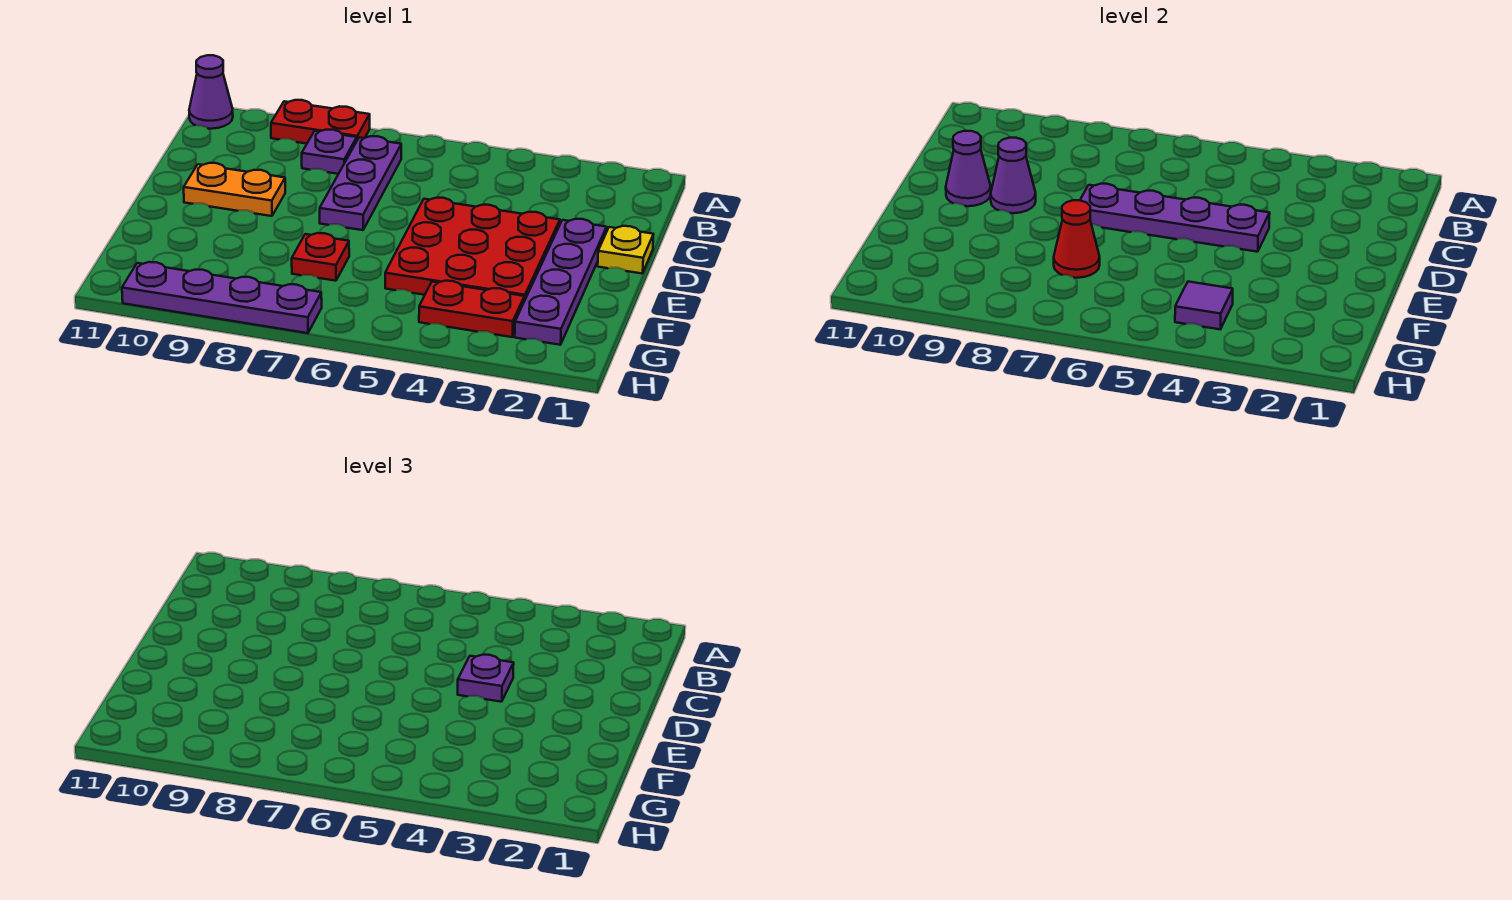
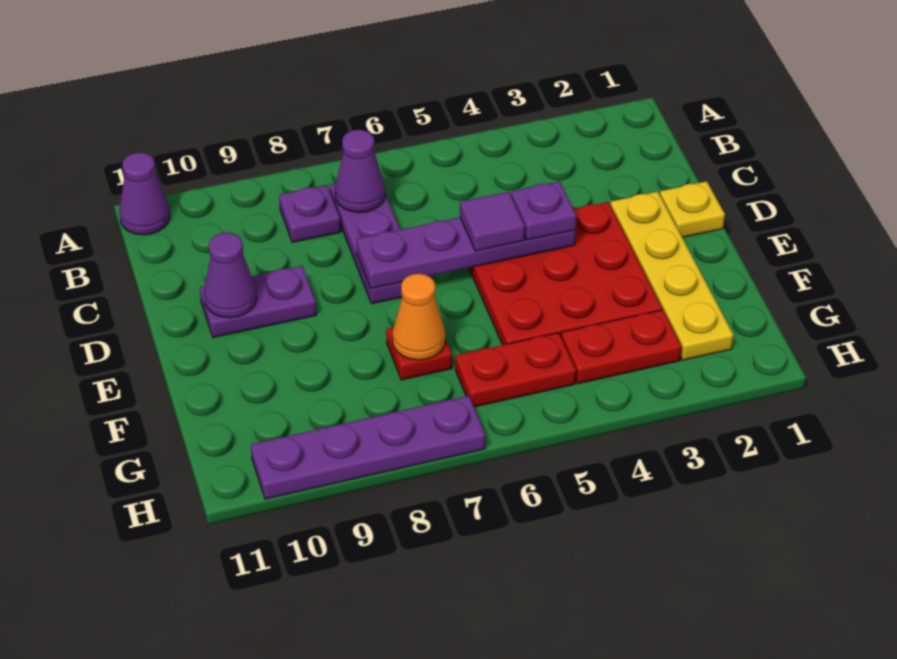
red 1x2 plate [271,100,370,144] -> red 1x2 plate moved to [455,333,576,407]
purple 1x4 plate [515,219,607,345] -> yellow 1x4 plate [610,192,733,360]
orange 1x2 plate [184,163,285,216] -> purple 1x2 plate [200,266,316,338]
purple 1x1 cone [991,138,1036,213] -> purple 1x1 cone moved to [335,130,385,212]
red 1x1 cone [1054,200,1100,278] -> orange 1x1 cone [392,274,445,360]
purple 1x1 tile [1175,282,1233,329] -> purple 1x1 tile moved to [460,192,525,251]

